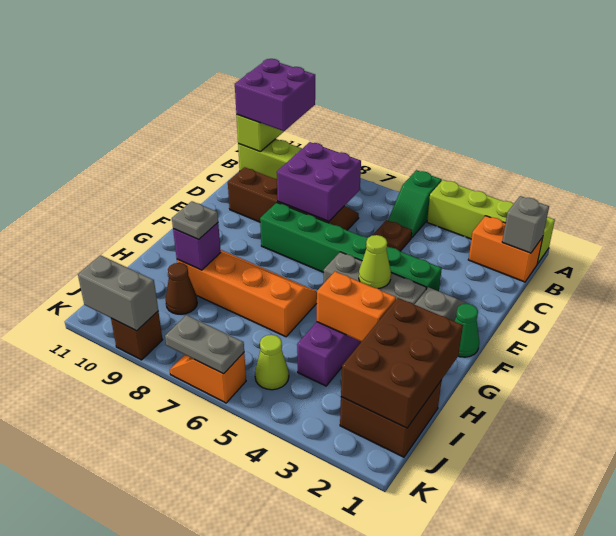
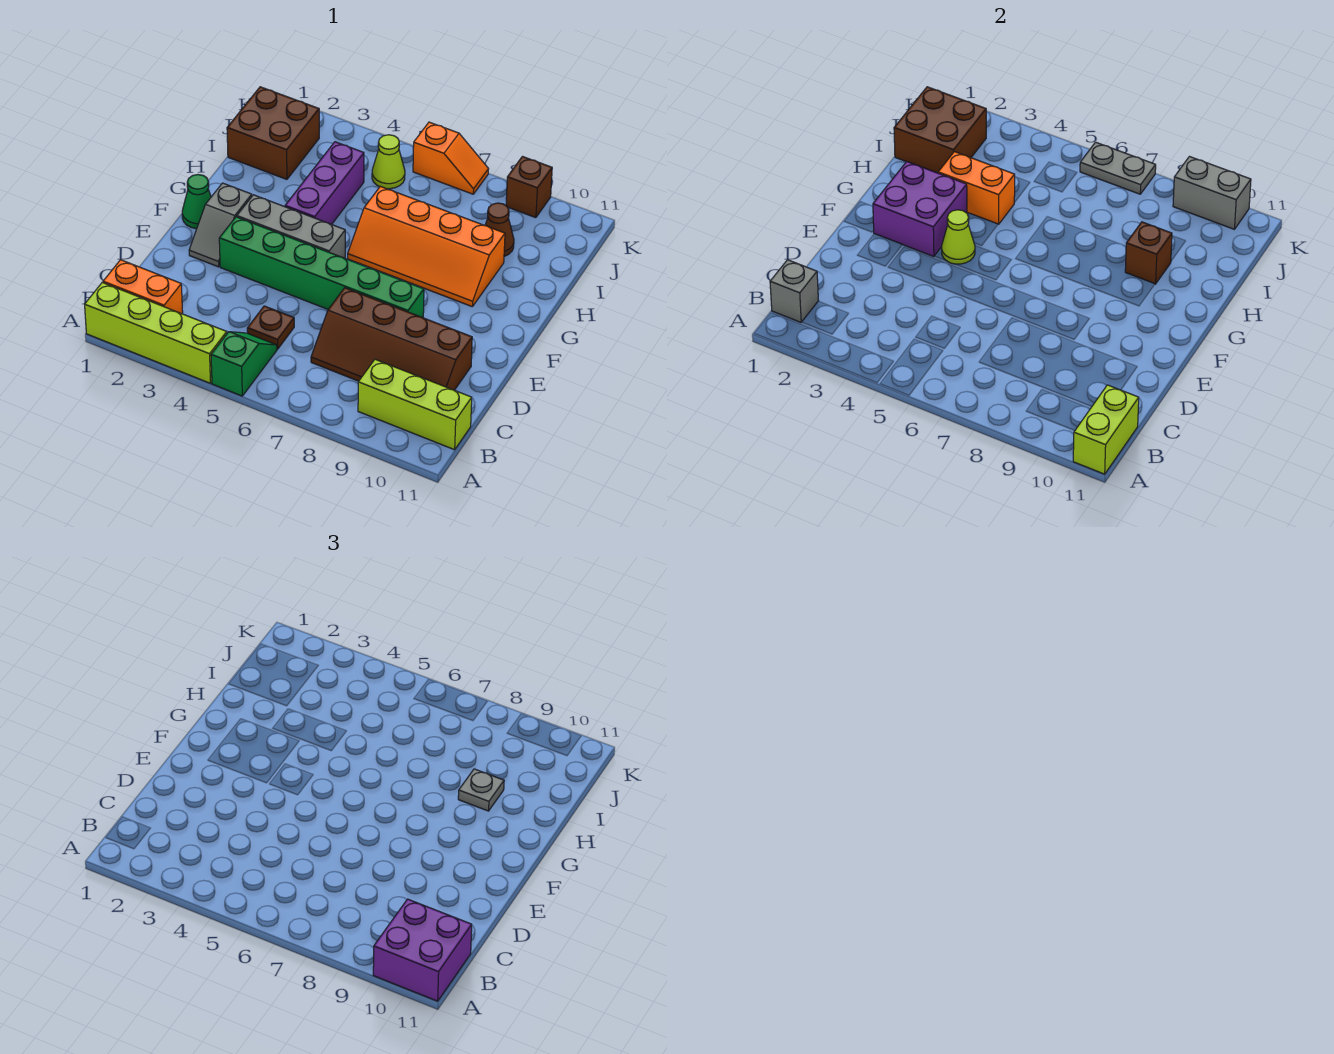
purple 2x2 brick [277,142,361,222] -> purple 2x2 brick moved to [873,162,967,257]
brown 2x3 brick [341,298,463,428] -> brown 2x2 brick [894,87,986,173]
purple 1x1 brick [173,223,221,270] -> brown 1x1 brick [1125,222,1172,284]

